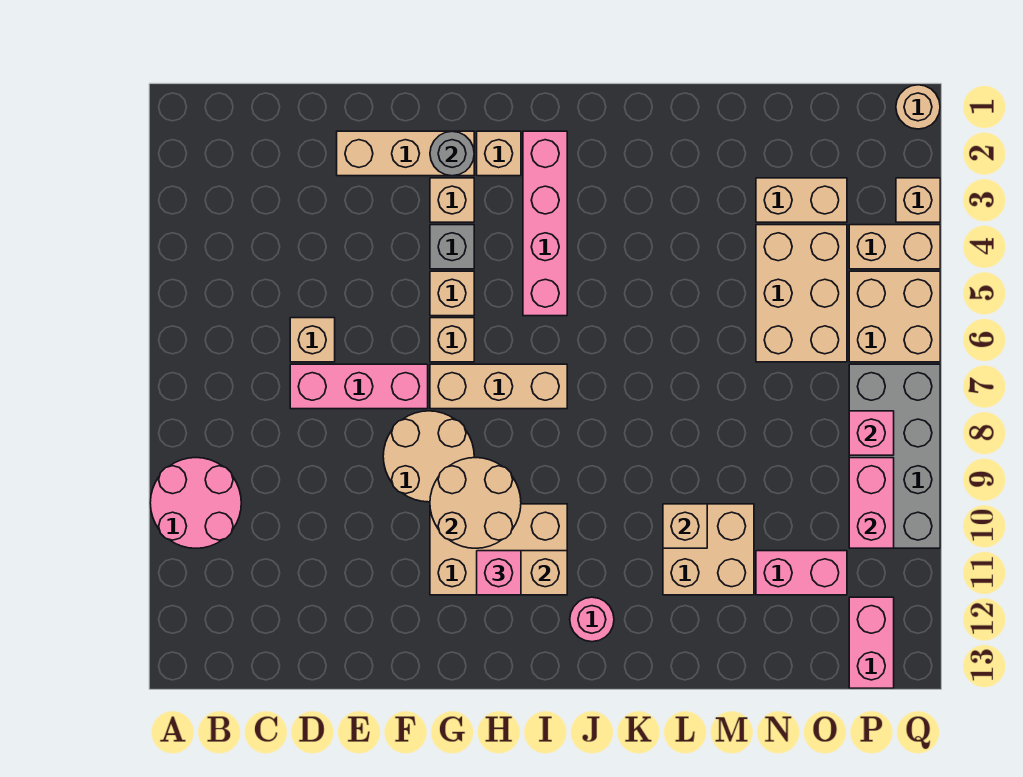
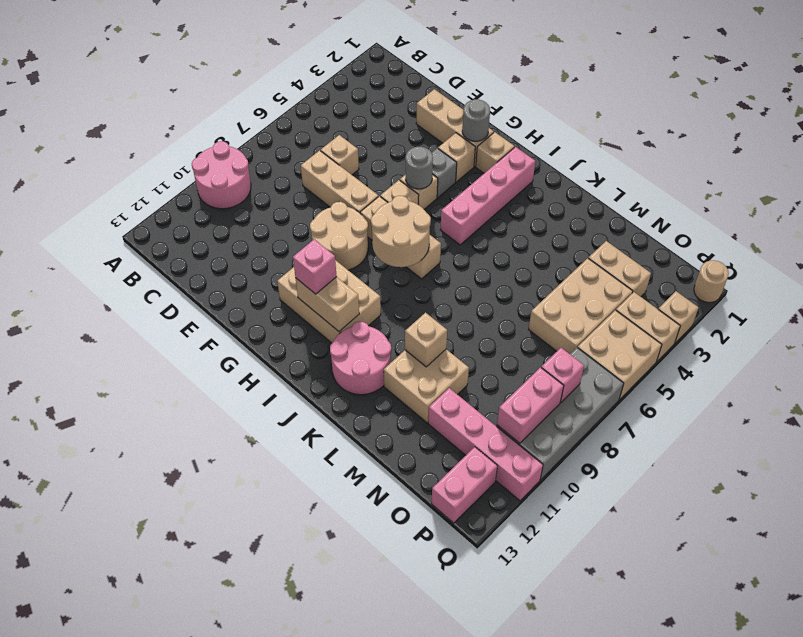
pink 1x3 brick [290,364,428,409] -> tan 1x3 brick [301,150,378,213]
none -> grey 1x1 round brick [406,147,433,189]
tan 2x2 round brick [430,458,521,548] -> tan 2x2 round brick moved to [371,196,431,267]
pink 1x1 round brick [570,597,614,642] -> pink 2x2 round brick [330,322,391,395]
pink 1x2 brick [756,551,847,595] -> pink 1x4 brick [428,388,543,501]

